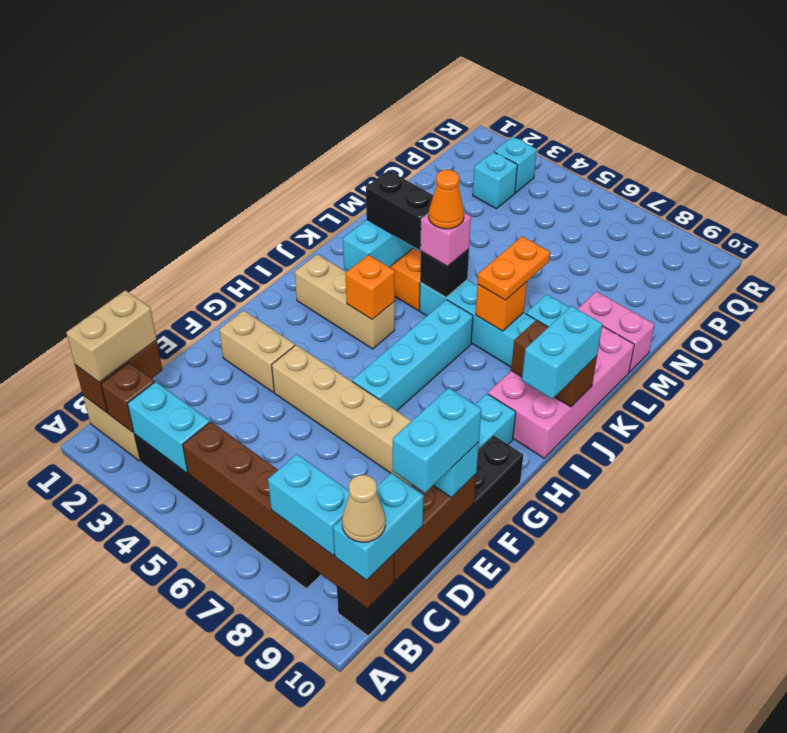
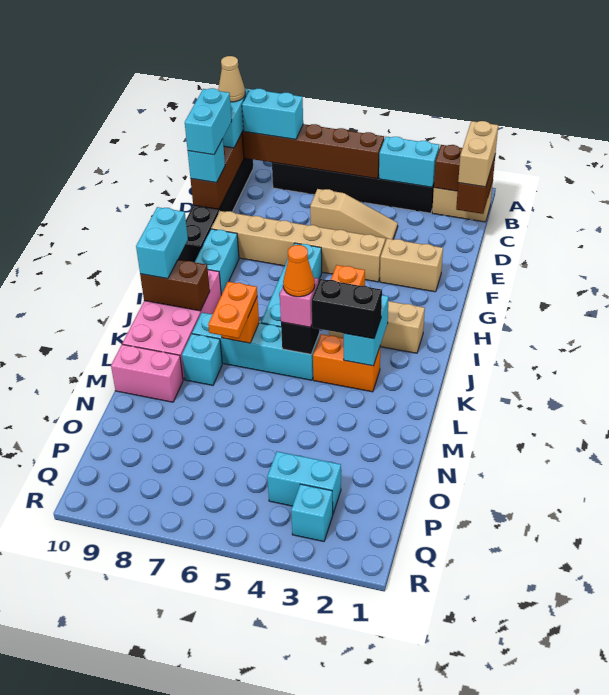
none -> tan 1x3 slope [310,189,398,242]
cyan 1x1 brick [473,152,517,209] -> cyan 1x2 brick [267,452,341,513]

